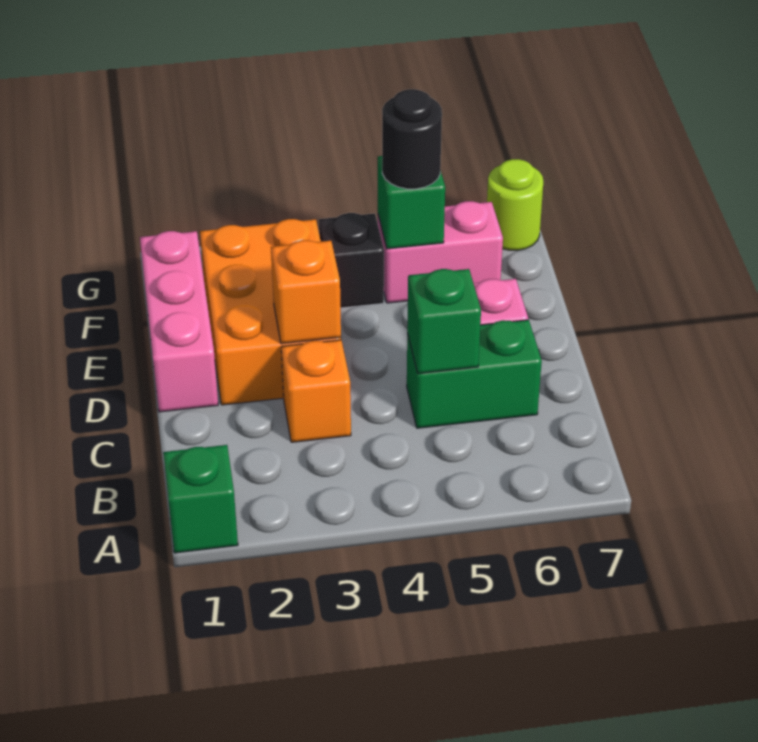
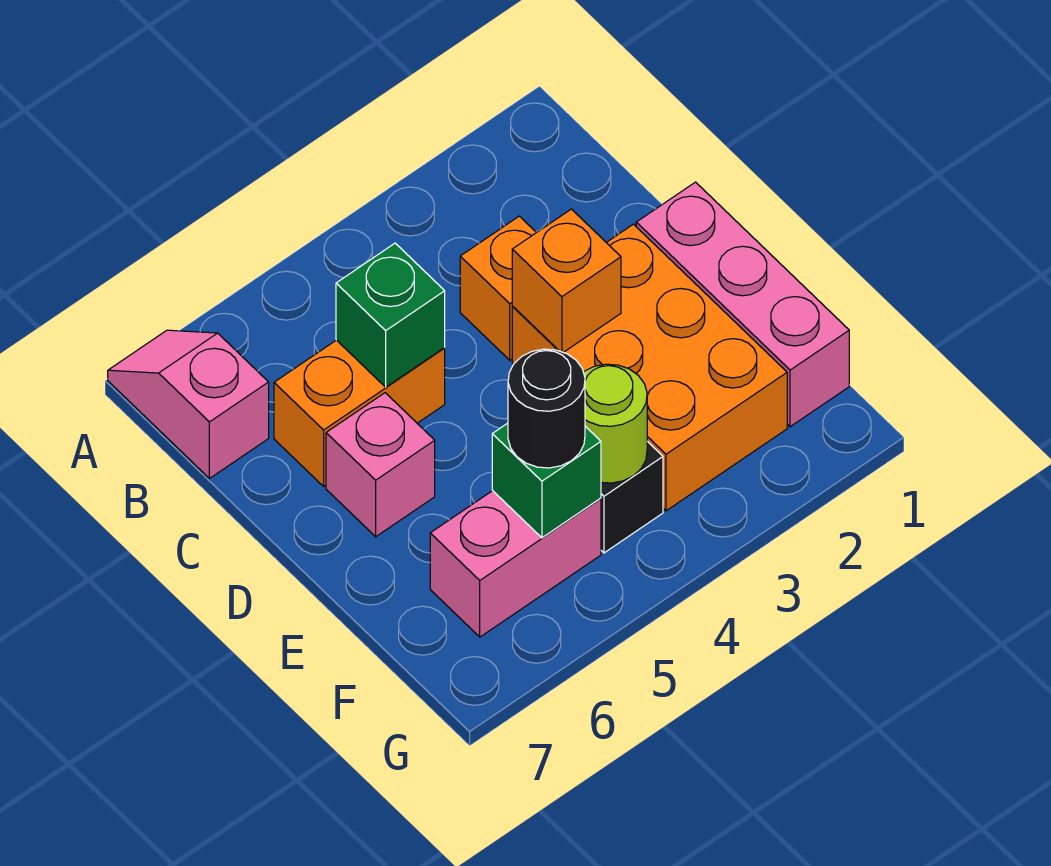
green 1x1 brick [163,445,238,553] -> none
none -> pink 1x2 slope [108,330,269,478]
green 1x2 brick [407,320,542,428] -> orange 1x2 brick [274,340,445,486]
lime 1x1 round brick [487,159,543,250] -> lime 1x1 round brick moved to [584,364,647,483]

